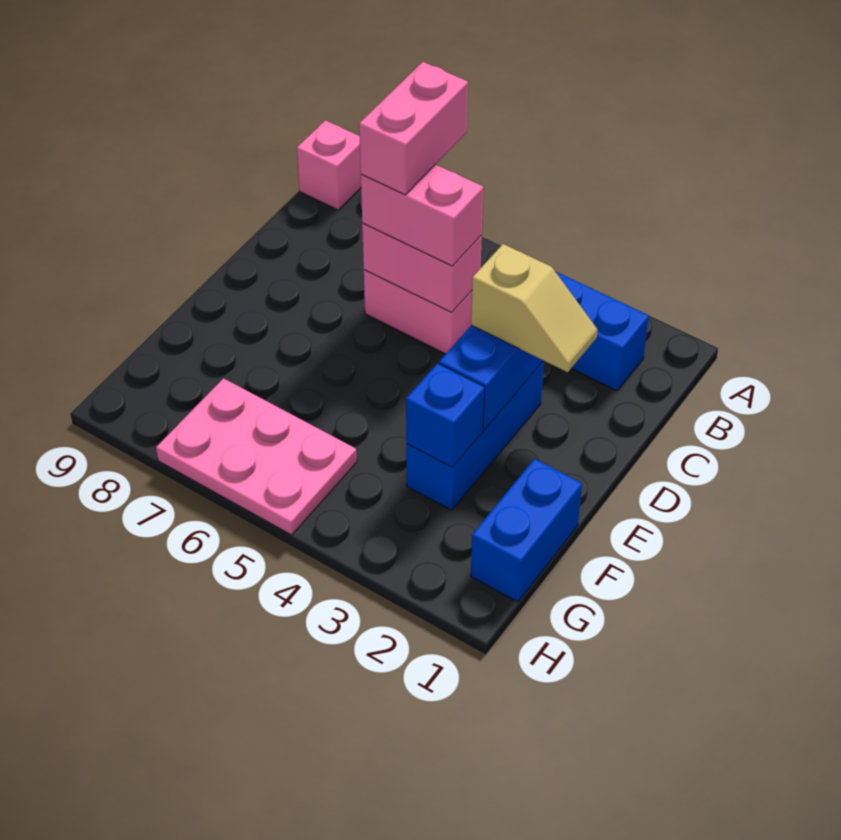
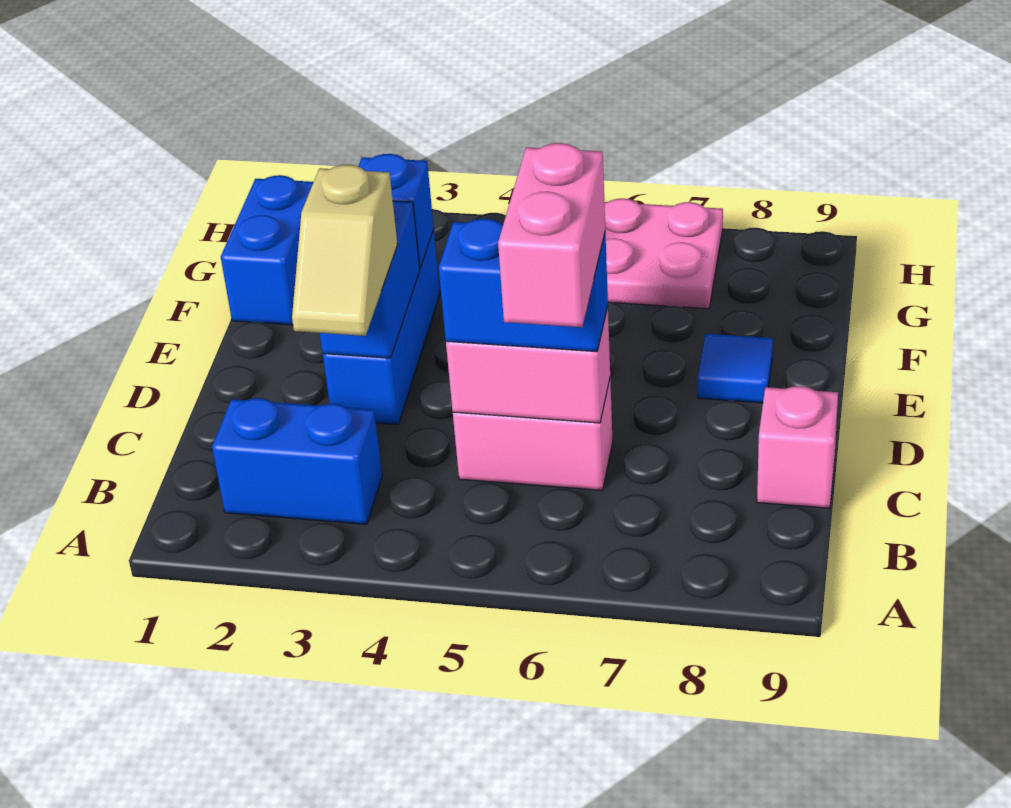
pink 1x1 brick [297,120,361,210] -> pink 1x1 brick moved to [757,386,838,508]
pink 1x2 brick [361,164,483,266] -> blue 1x2 brick [439,219,608,352]
tan 1x2 slope [471,244,597,372] -> tan 1x2 slope turned to [292,165,398,336]
none -> blue 1x1 tile [698,334,773,403]

